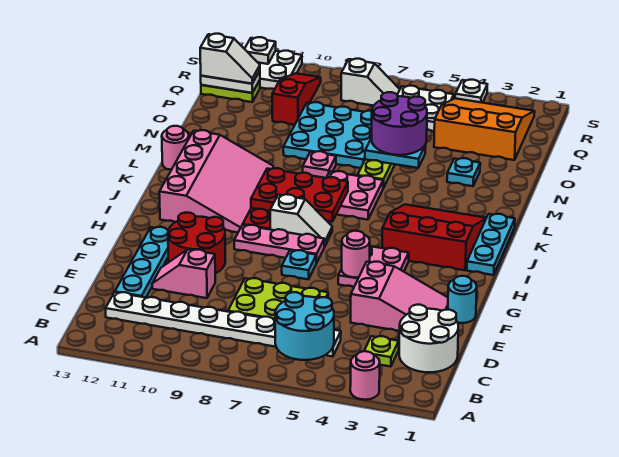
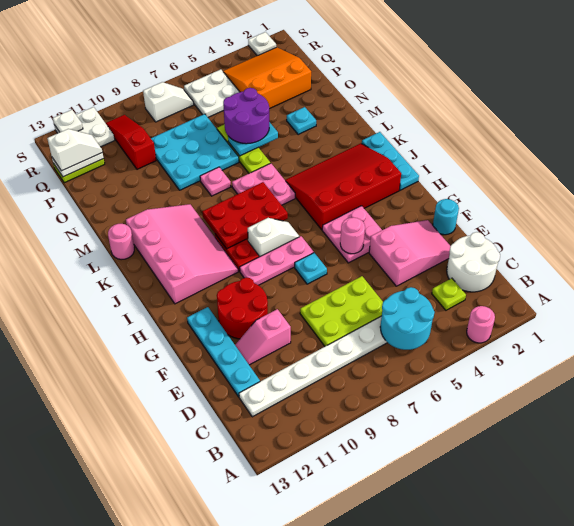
red 3x3 slope [382,204,486,270] -> red 3x4 slope [285,143,401,230]
white 1x1 plate [455,80,487,103] -> white 1x1 plate moved to [248,32,276,56]

